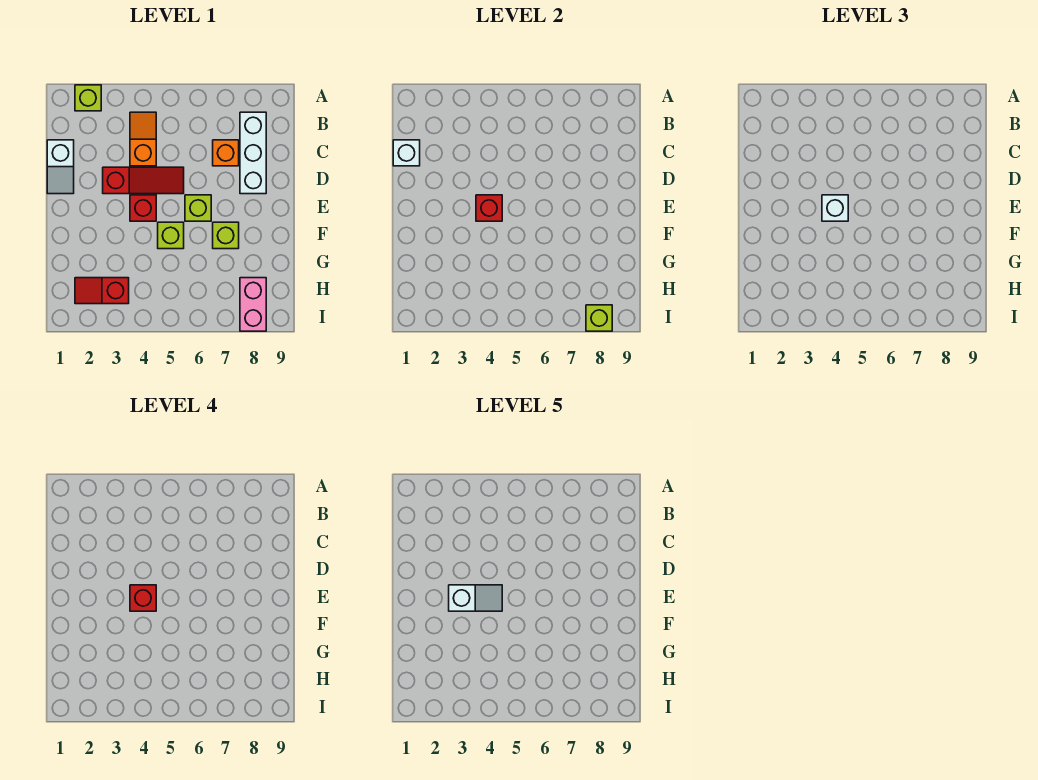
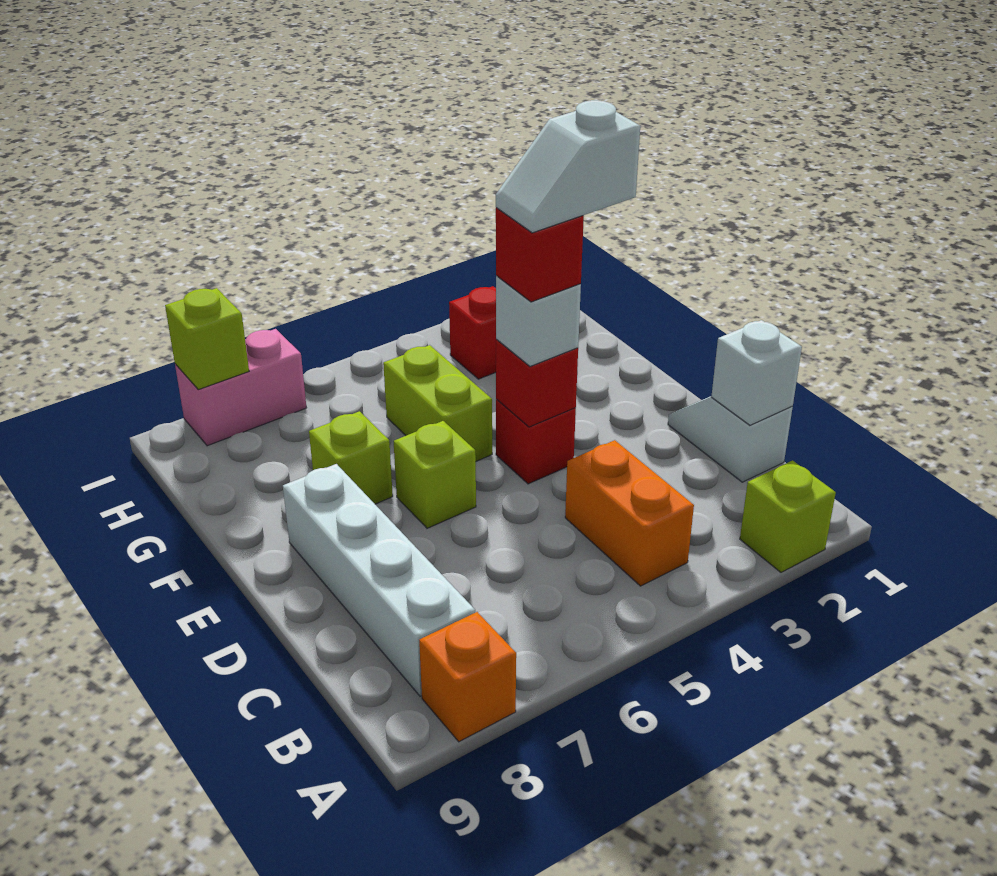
orange 1x2 slope [130,112,156,166] -> orange 1x2 brick [565,440,694,586]
white 1x3 brick [240,112,266,194] -> white 1x4 brick [283,464,475,696]
orange 1x1 brick [213,140,239,166] -> orange 1x1 brick moved to [419,612,516,742]
red 1x3 slope [103,167,184,194] -> none
lime 1x1 brick [158,222,184,249] -> lime 1x2 brick [383,345,492,461]
pink 1x2 brick [240,278,266,331] -> pink 1x2 brick turned to [175,329,306,446]

